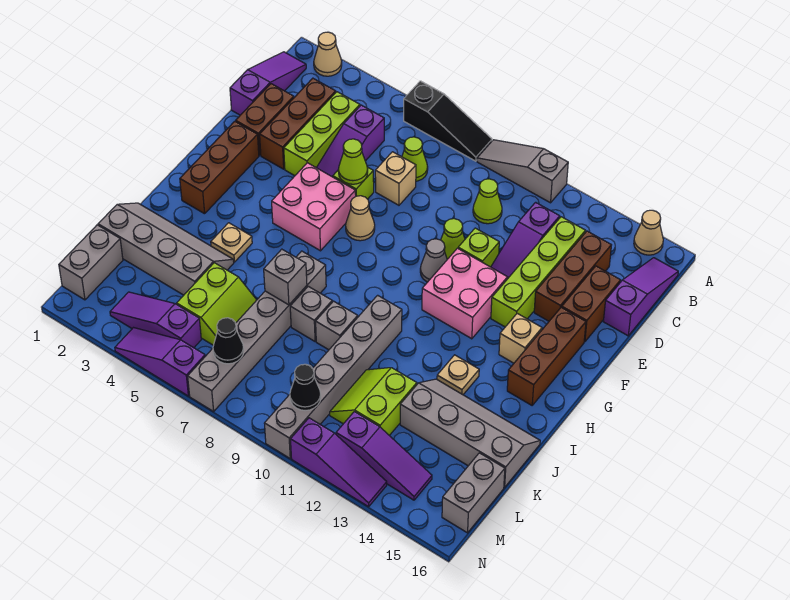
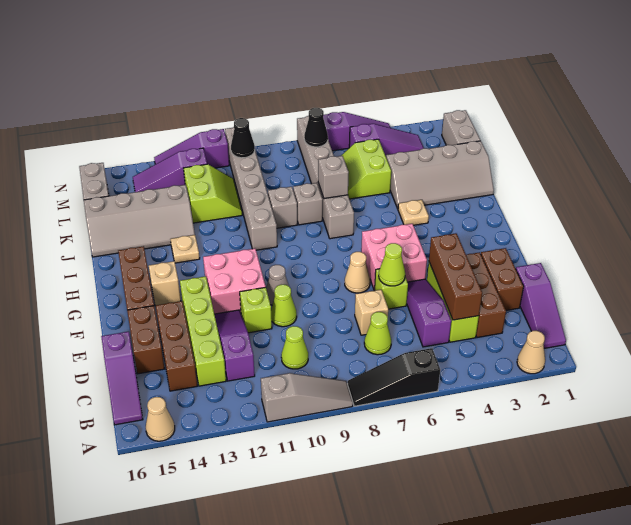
brown 1x3 brick [180,121,259,214] -> brown 1x3 brick moved to [429,233,482,320]

